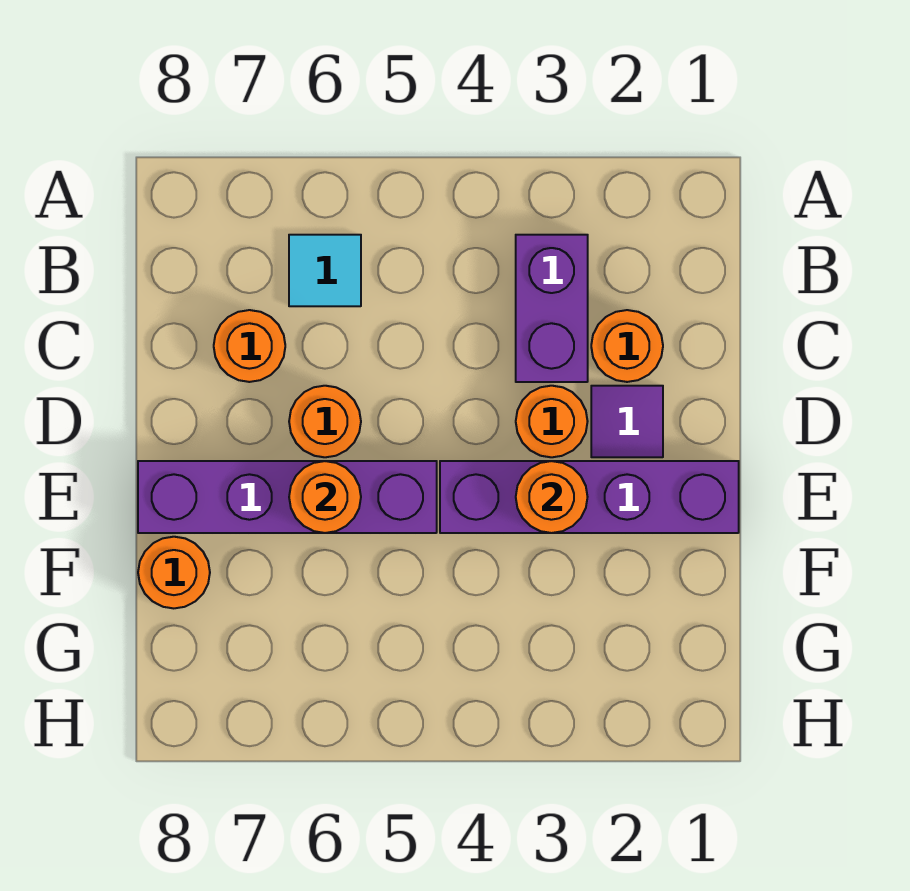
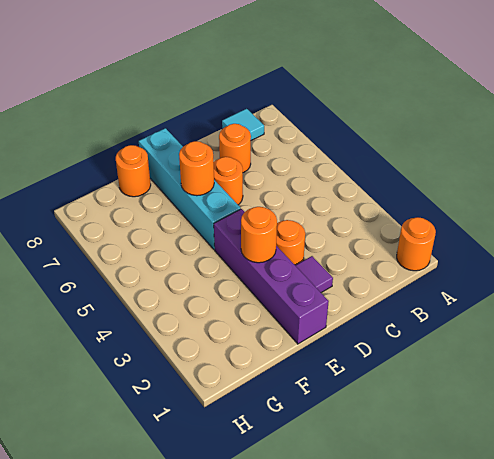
purple 1x2 brick [516,235,588,382] -> none
cyan 1x1 tile [289,235,361,306] -> cyan 1x1 tile moved to [222,109,264,141]
orange 1x1 round brick [591,310,663,382] -> orange 1x1 round brick moved to [397,217,436,271]
purple 1x4 brick [138,461,437,533] -> cyan 1x4 brick [139,128,241,249]

